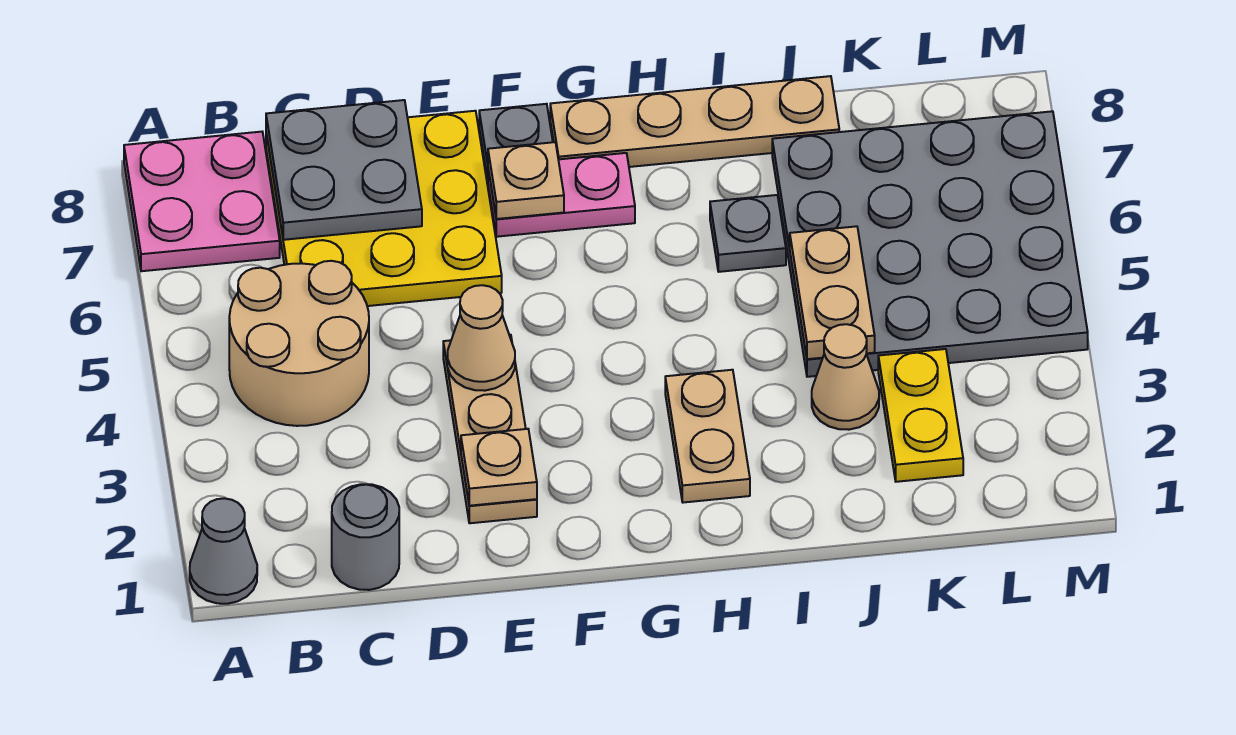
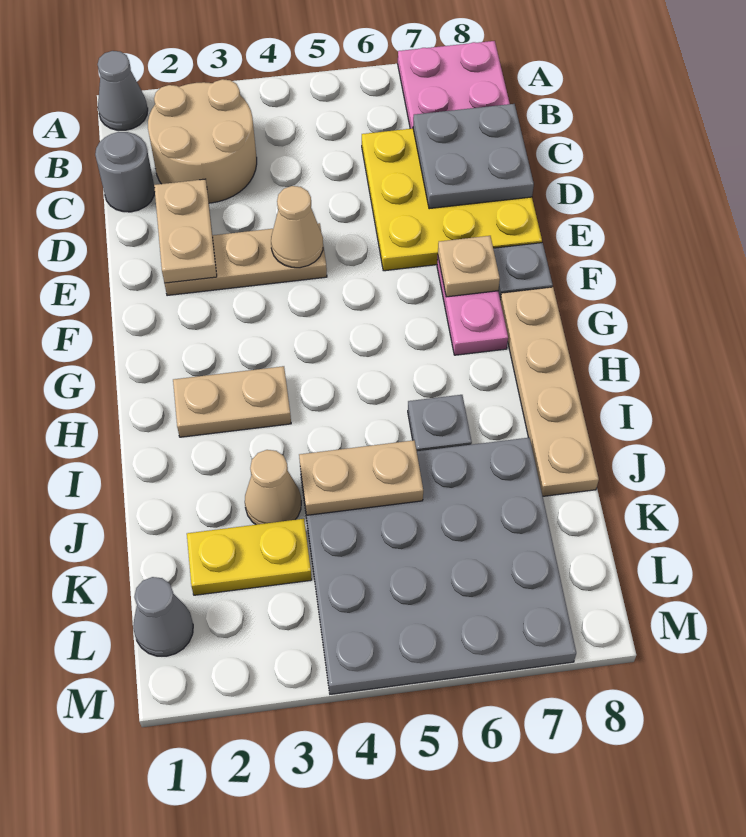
tan 2x2 round brick [229,261,369,426] -> tan 2x2 round brick moved to [148,79,257,203]
tan 1x1 plate [461,429,537,506] -> tan 1x2 plate [154,179,217,283]
none -> grey 1x1 cone [133,577,193,656]

